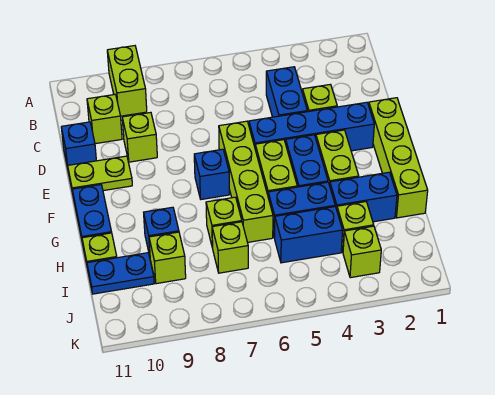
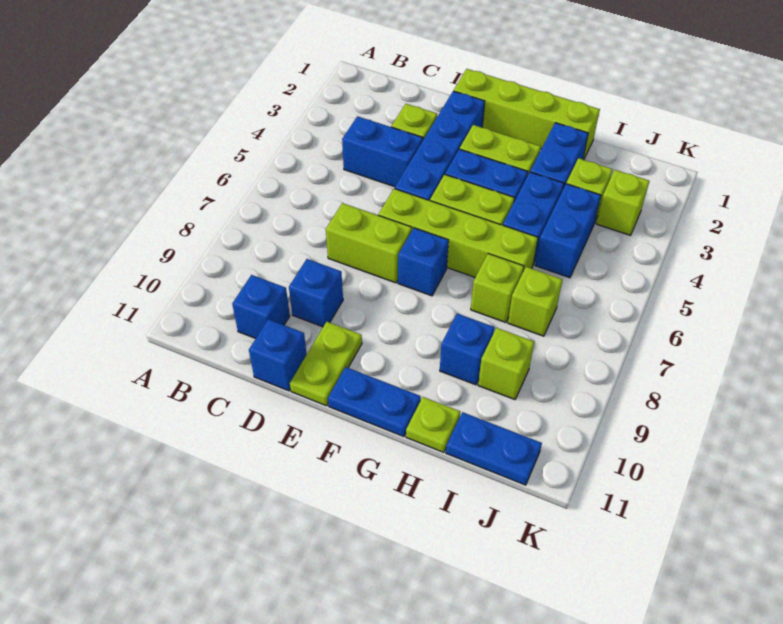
lime 1x2 brick [107,46,147,116] -> lime 1x2 brick moved to [326,203,412,283]
lime 1x1 brick [87,95,122,144] -> blue 1x1 brick [232,275,290,339]
lime 1x1 brick [122,112,157,162] -> blue 1x1 brick [289,259,343,327]
blue 1x2 plate [87,253,154,294] -> blue 1x2 plate turned to [446,412,542,485]

